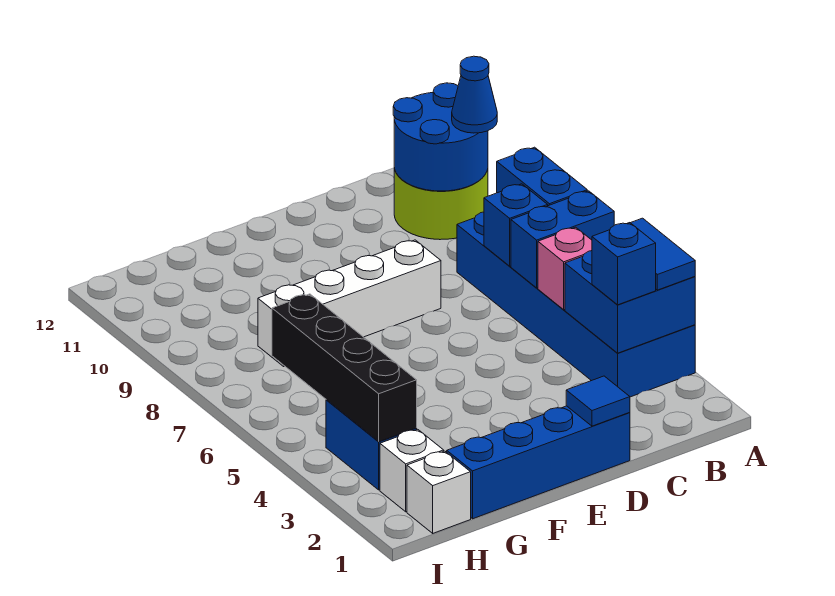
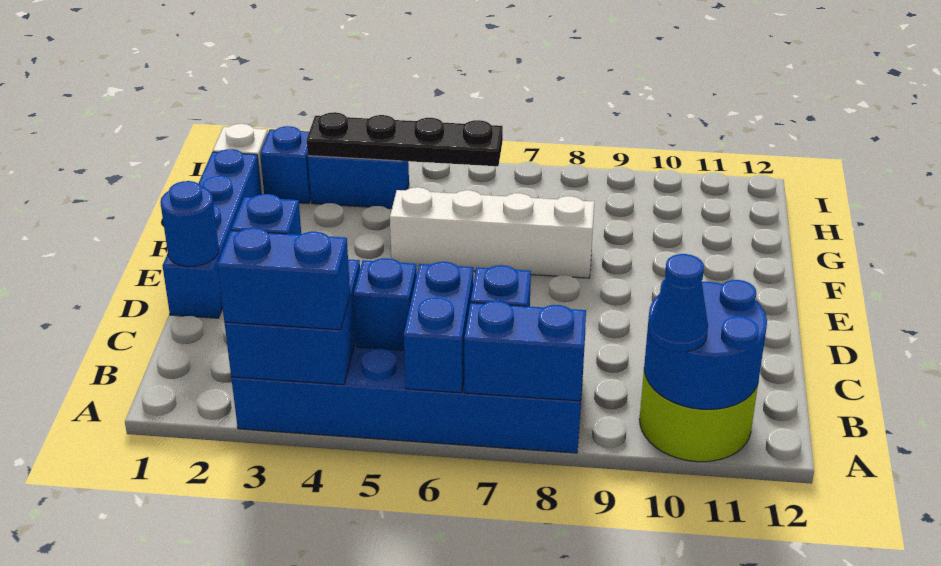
blue 1x2 tile [631,218,695,290] -> blue 1x2 brick [217,228,350,330]
pink 1x1 brick [538,227,592,310] -> blue 1x1 brick [354,258,417,350]
blue 1x1 tile [566,376,630,426] -> blue 1x1 round brick [160,181,219,267]
white 1x4 brick [258,240,441,366] -> white 1x4 brick turned to [390,187,594,278]
white 1x1 brick [380,429,444,512] -> blue 1x1 brick [260,126,311,203]
black 1x4 brick [272,294,417,441] -> black 1x4 plate [307,112,503,166]

